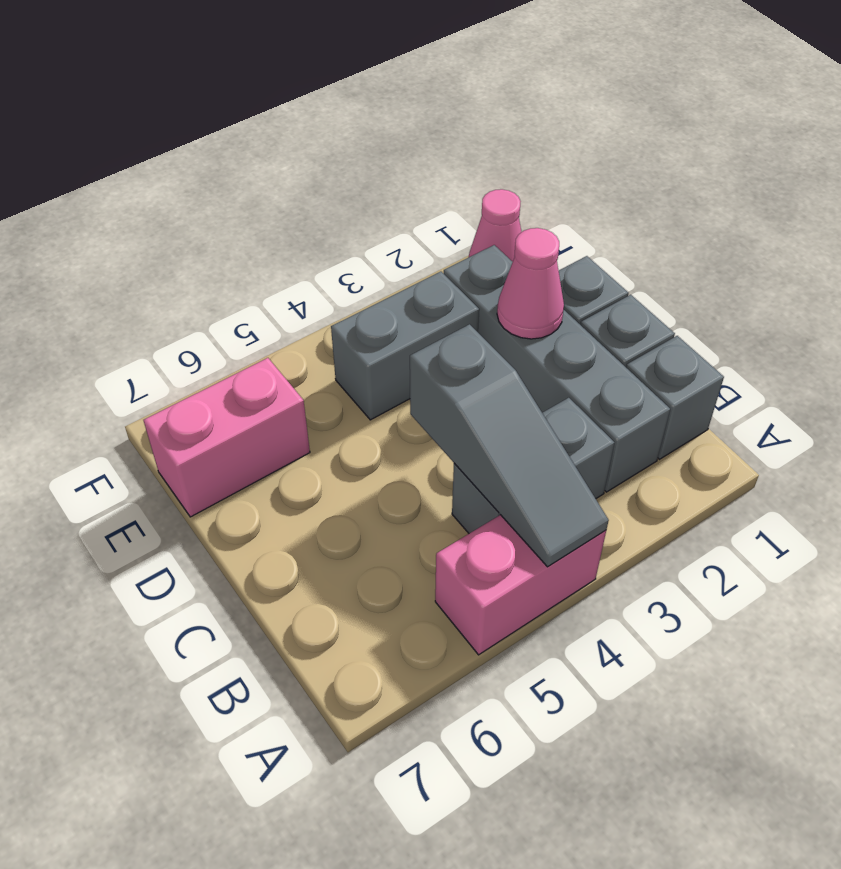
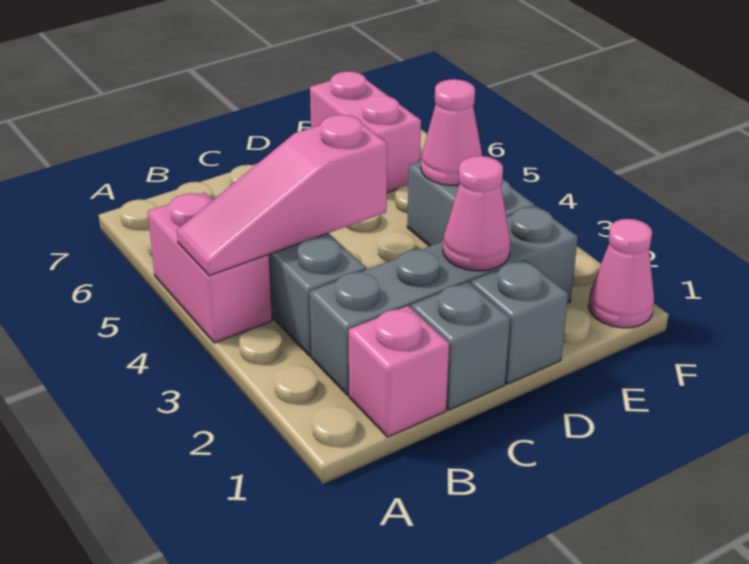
grey 1x3 slope [410,324,609,567] -> pink 1x3 slope [177,115,387,275]
grey 1x1 brick [626,336,724,459] -> pink 1x1 brick [349,306,449,437]
none -> pink 1x1 cone [421,79,482,185]

